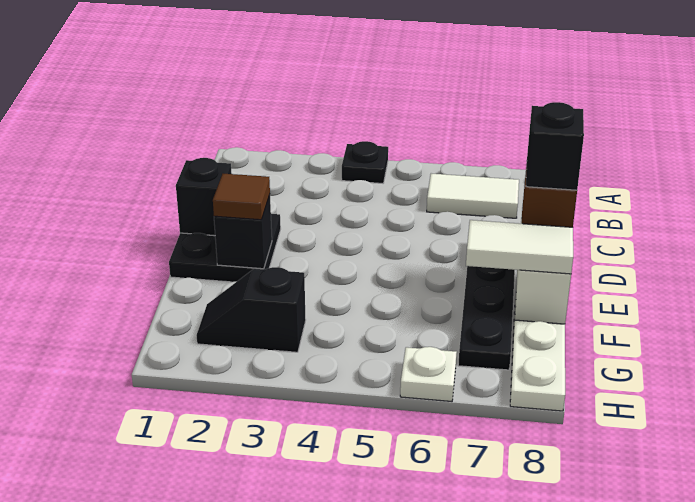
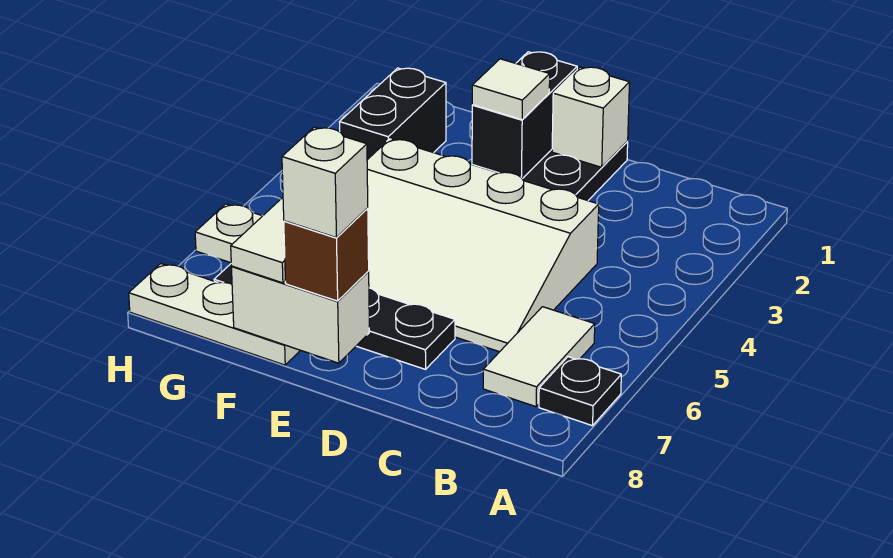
black 1x1 plate [342,141,388,183] -> black 1x1 plate moved to [539,357,621,426]
none -> white 3x4 slope [367,139,599,352]
black 1x1 brick [176,158,232,236] -> white 1x1 brick [552,67,630,167]
black 1x1 brick [214,195,272,269] -> black 1x2 brick [472,52,577,179]
brown 1x1 tile [213,174,270,220] -> white 1x1 tile [472,59,550,120]
black 1x1 brick [526,102,584,190] -> white 1x1 brick [282,127,368,237]
black 1x2 slope [197,267,306,352] -> black 1x2 brick [340,68,446,160]

